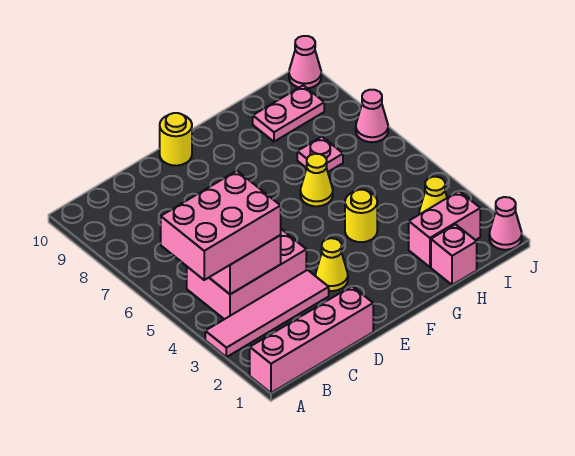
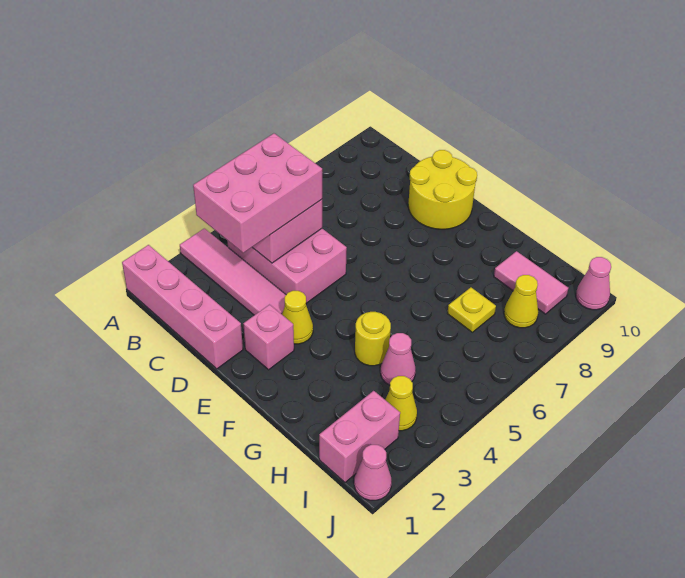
pink 2x3 brick [161,171,281,280] -> pink 2x3 brick turned to [193,133,322,253]
yellow 1x1 round brick [160,113,192,166] -> yellow 2x2 round brick [408,150,477,229]
yellow 1x1 cone [300,154,333,206] -> yellow 1x1 cone moved to [504,275,538,328]
pink 1x1 brick [431,224,477,285] -> pink 1x1 brick moved to [243,305,294,370]
pink 1x2 brick [409,191,480,267] -> pink 1x2 brick turned to [319,391,400,482]
pink 1x1 plate [297,137,343,172] -> yellow 1x1 plate [447,287,496,332]
pink 1x2 plate [253,85,324,142] -> pink 1x2 tile [494,251,568,314]
pink 1x1 cone [356,90,388,142] -> pink 1x1 cone moved to [381,333,416,385]

